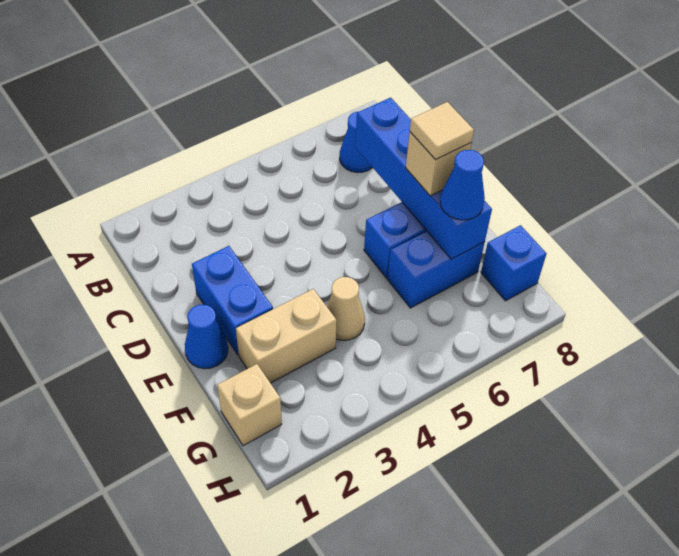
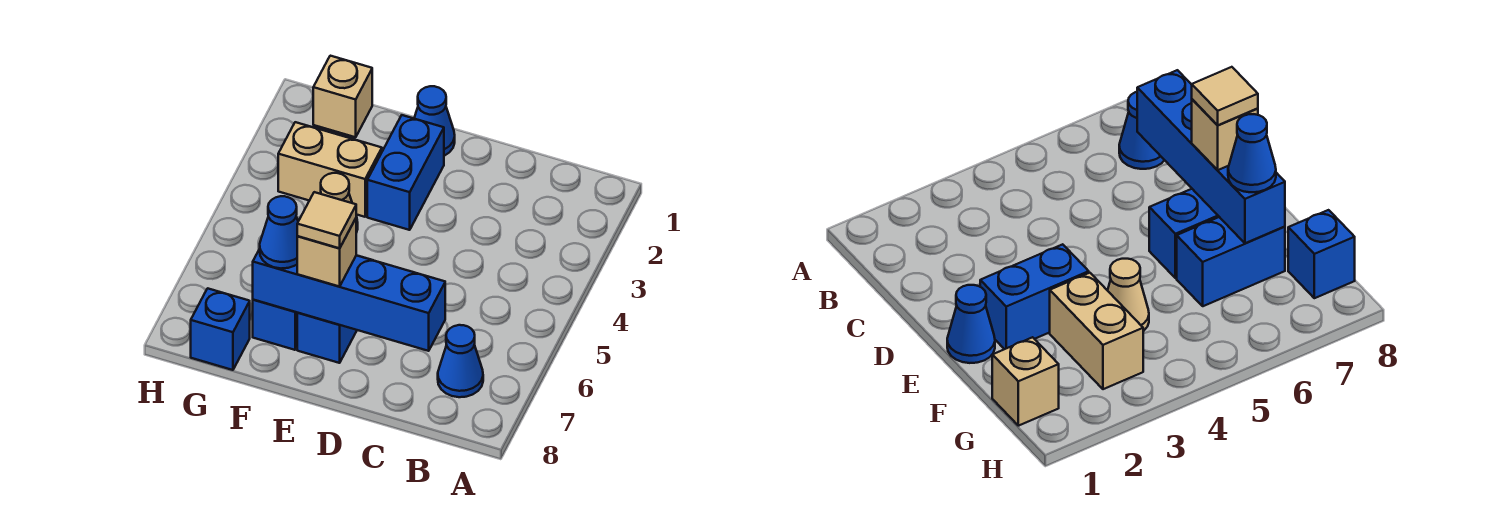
blue 1x2 brick [192,246,273,355] -> blue 1x2 brick turned to [367,115,444,230]
tan 1x2 brick [236,289,337,383] -> tan 1x2 brick turned to [278,122,382,217]

